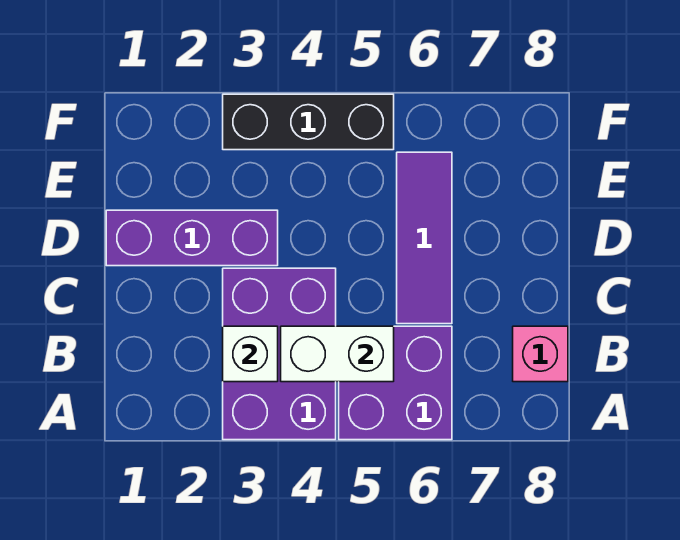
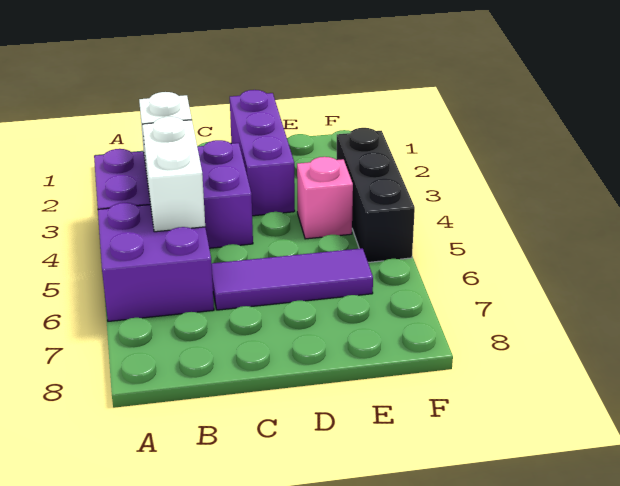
pink 1x1 brick [513,326,568,382] -> pink 1x1 brick moved to [297,157,353,239]

